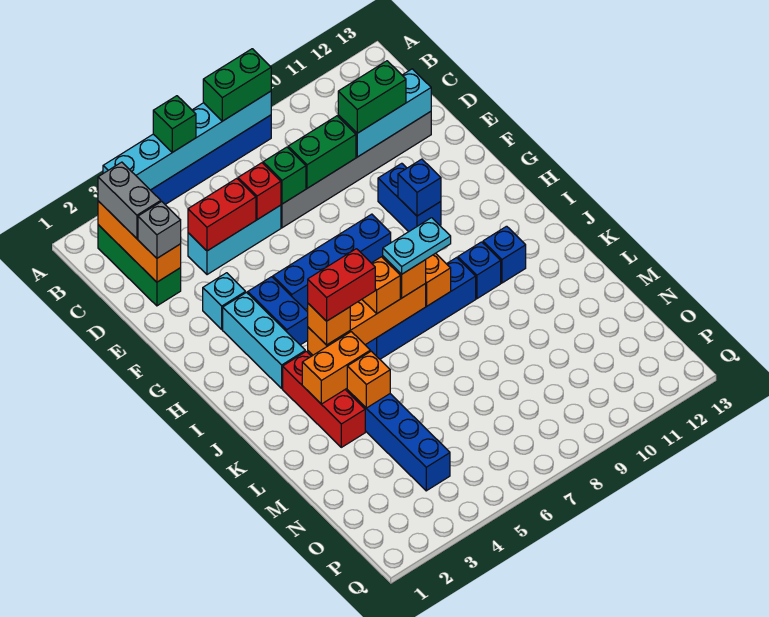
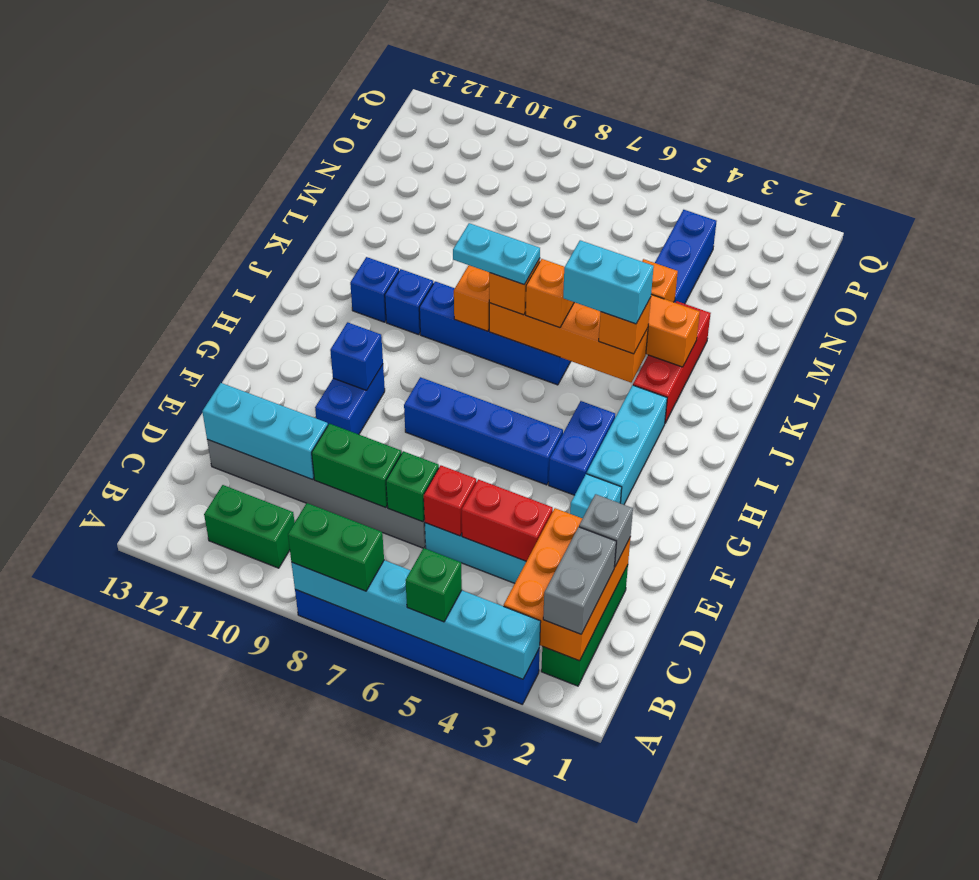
orange 1x3 brick [98,201,181,282] -> orange 2x3 brick [504,508,630,661]
green 1x2 brick [338,61,406,133] -> green 1x2 brick moved to [204,485,295,568]
red 1x2 brick [308,249,375,321] -> cyan 1x2 brick [563,240,654,324]

